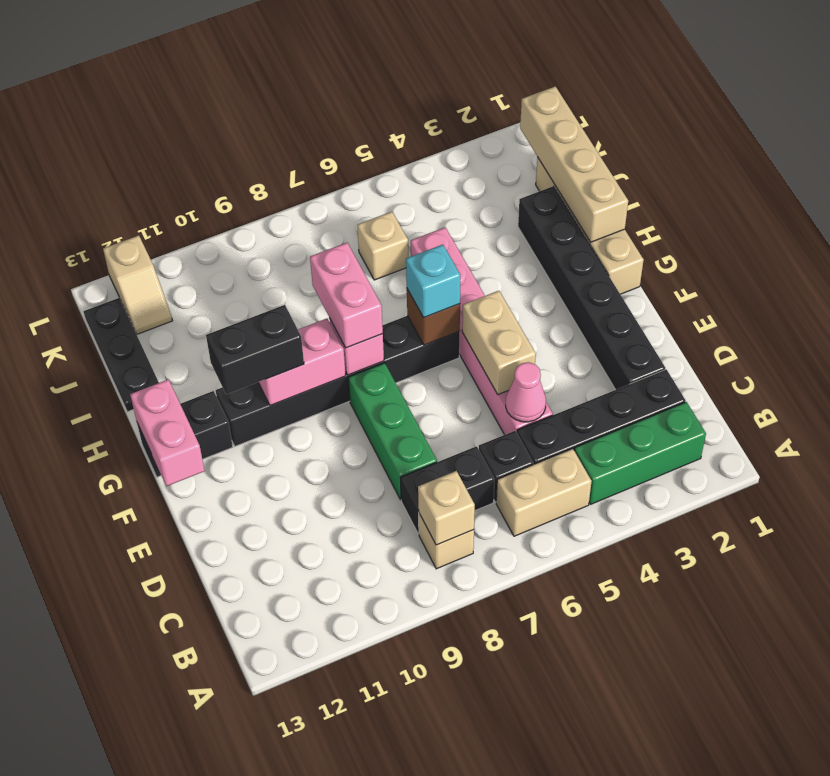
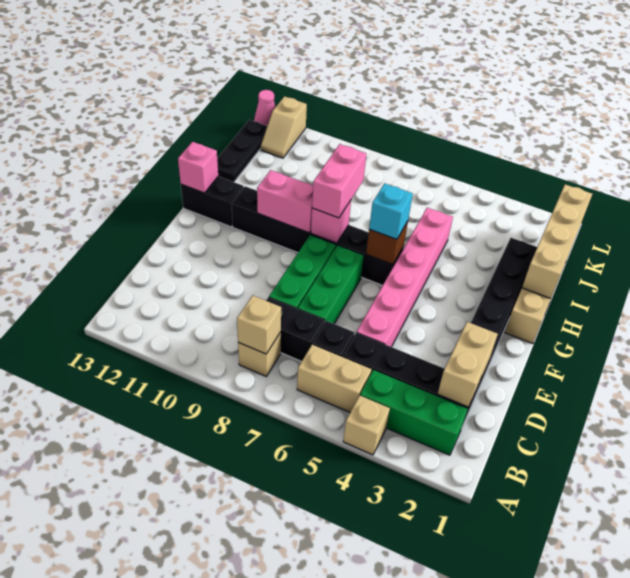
pink 1x1 cone [506,362,546,422] -> pink 1x1 cone moved to [254,90,275,126]
none -> green 1x3 brick [298,245,364,324]
tan 1x2 brick [462,291,536,394] -> tan 1x2 brick moved to [438,322,498,407]
pink 1x2 brick [130,379,205,486] -> pink 1x1 brick [178,142,218,193]
black 1x2 brick [206,305,304,394] -> none
tan 1x1 brick [357,212,408,280] -> tan 1x1 brick moved to [343,396,390,455]

